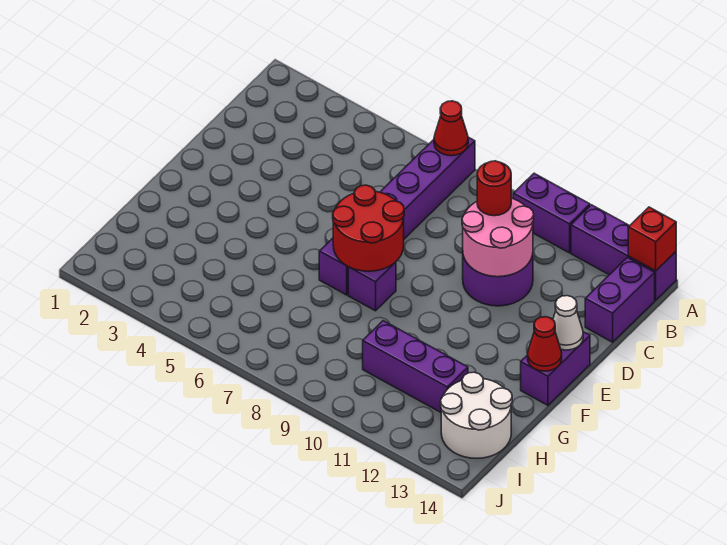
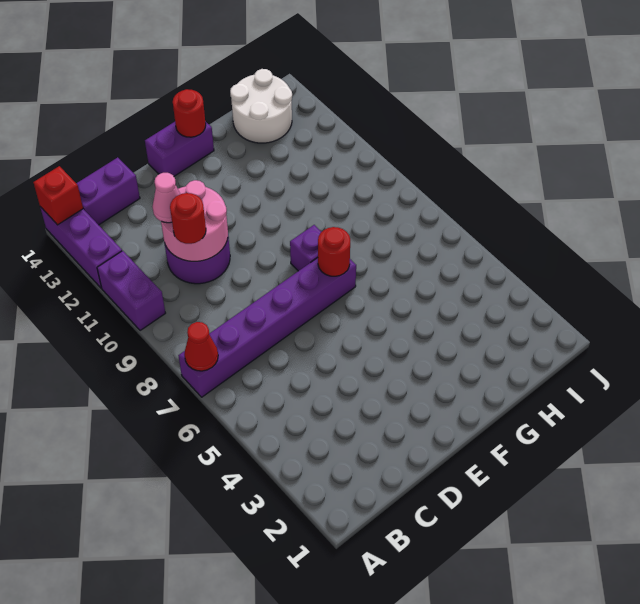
none -> pink 1x1 cone [152,173,180,223]
red 2x2 round brick [333,185,404,271] -> red 1x1 round brick [318,227,350,276]
white 1x1 cone [553,296,583,350] -> none
red 1x1 cone [528,317,562,371] -> red 1x1 round brick [173,89,206,137]
purple 1x3 brick [363,321,468,412] -> none

